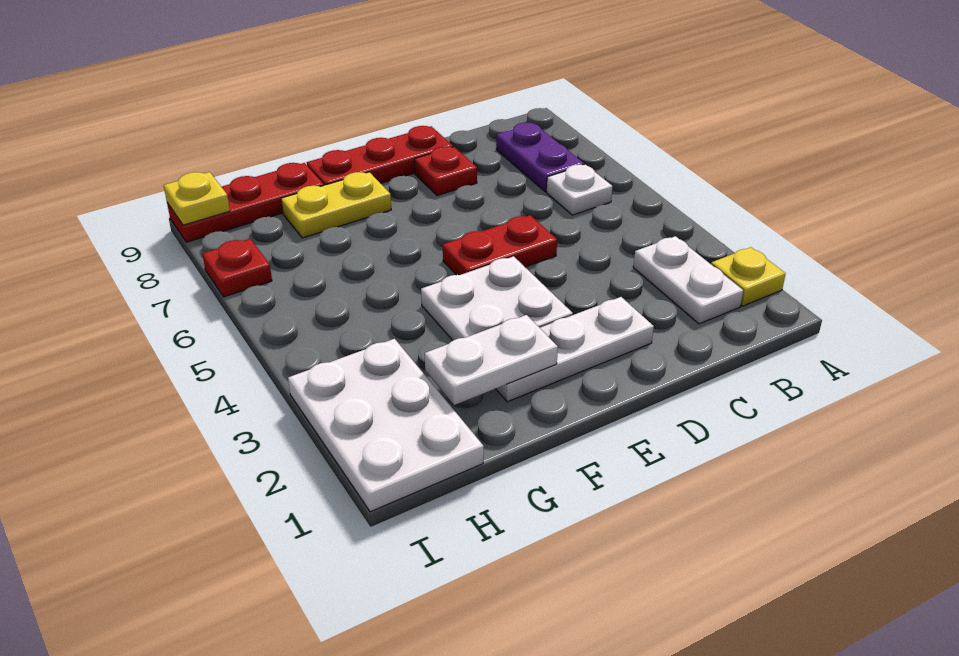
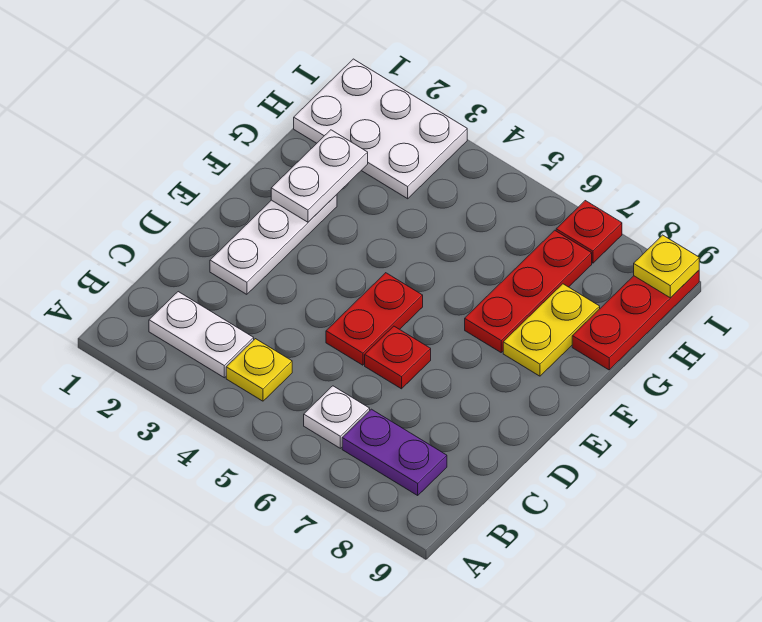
yellow 1x1 plate [711,247,786,306] -> yellow 1x1 plate moved to [226,339,292,401]
red 1x1 plate [415,146,477,196] -> red 1x1 plate moved to [365,326,431,389]
red 1x3 plate [307,126,453,185] -> red 1x3 plate moved to [465,230,592,352]
white 2x2 plate [421,256,573,340] -> none

